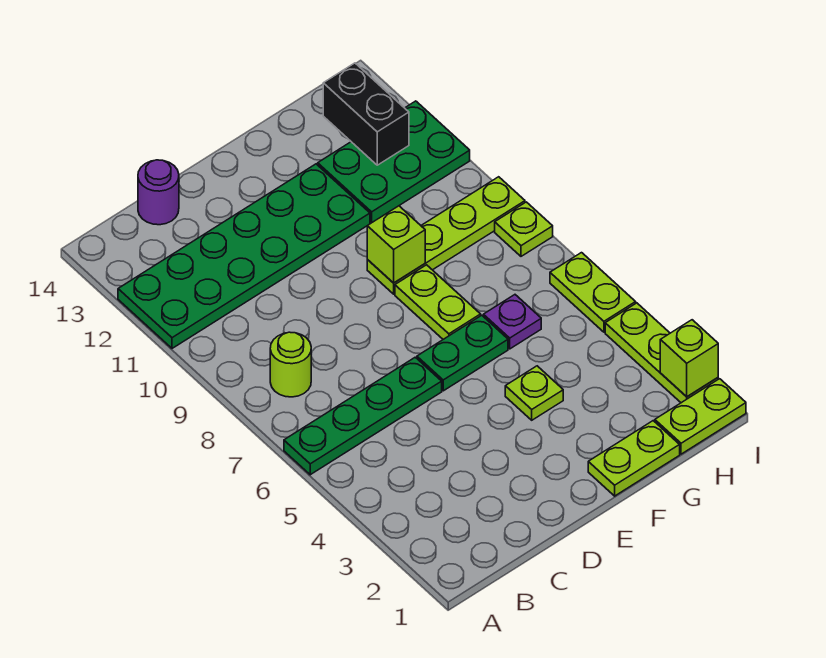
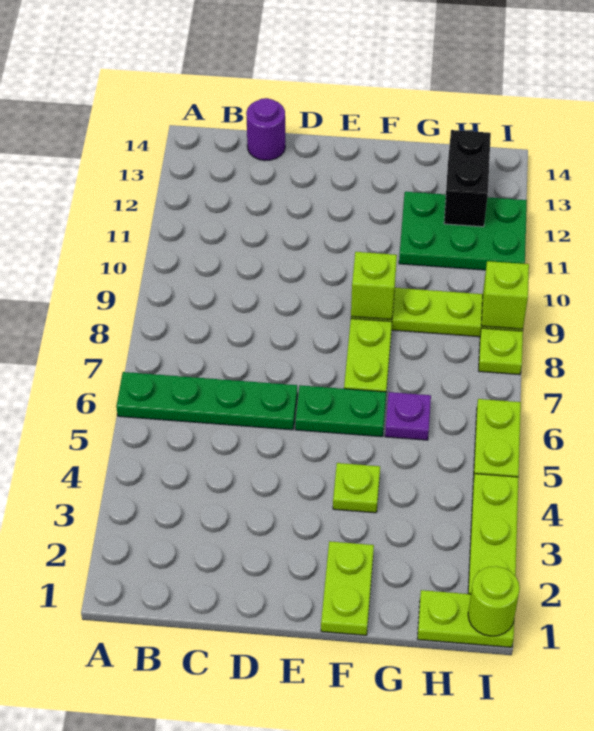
green 2x6 plate [118,164,370,348] -> none
lime 1x1 round brick [270,332,311,397] -> lime 1x1 round brick moved to [468,566,520,636]
lime 1x2 plate [588,421,680,496] -> lime 1x2 plate turned to [321,541,374,635]
lime 1x1 brick [660,320,718,397] -> lime 1x1 brick moved to [481,261,529,329]

